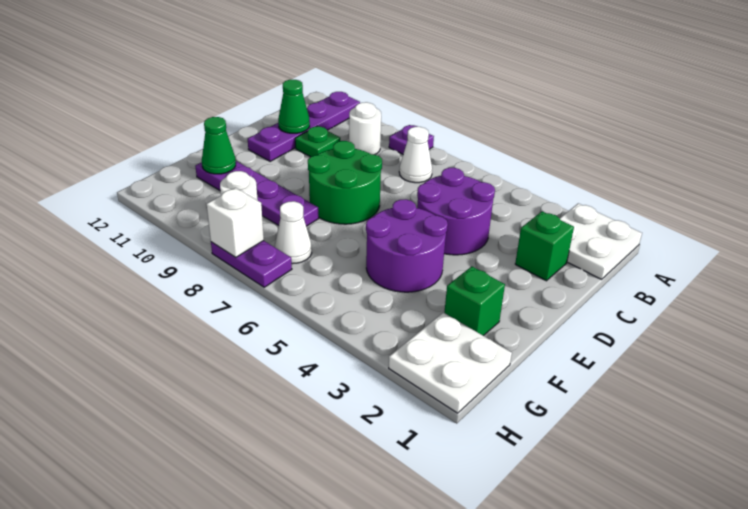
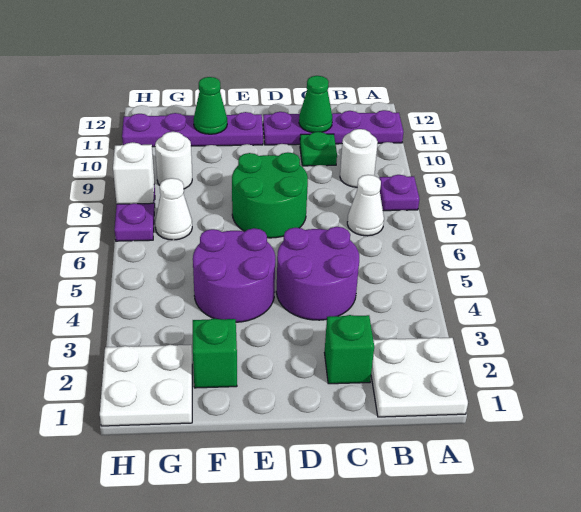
purple 1x4 plate [195,161,319,226] -> purple 1x4 plate turned to [122,112,263,147]

